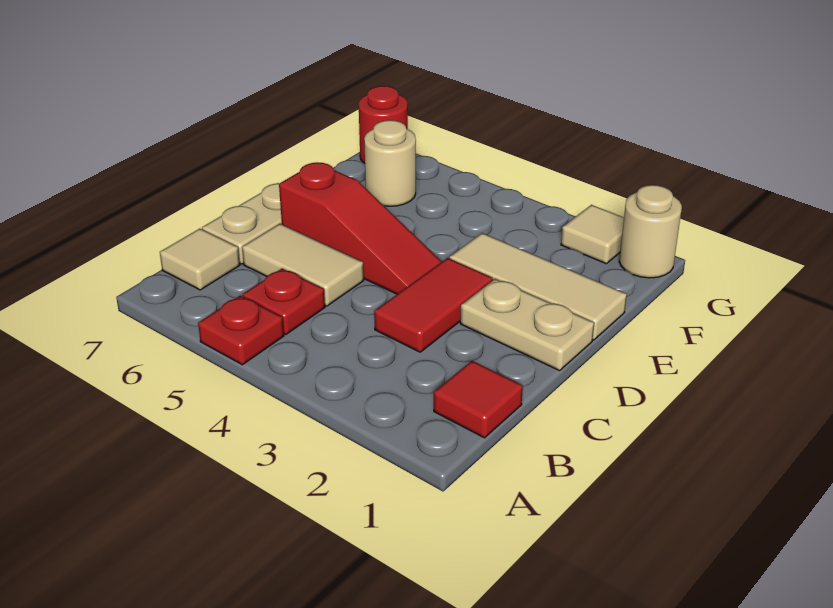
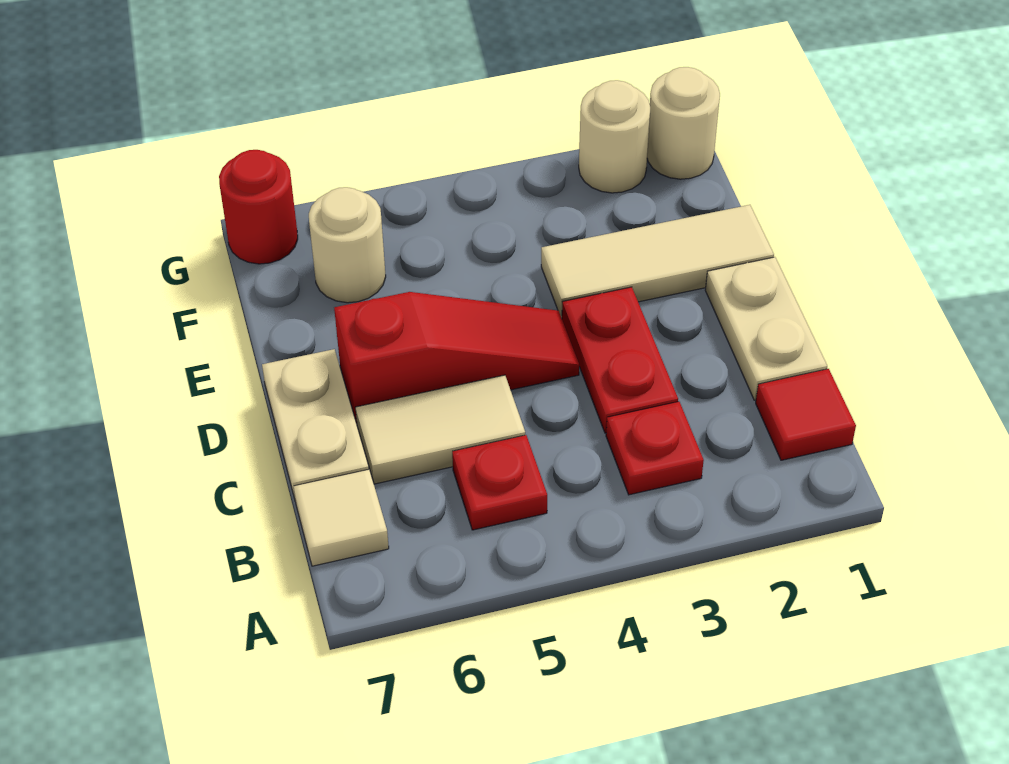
red 1x1 plate [198,296,284,365] -> red 1x1 plate moved to [606,402,704,495]
red 1x2 tile [374,258,493,352] -> red 1x2 plate [562,287,678,433]
tan 1x2 plate [460,279,594,371] -> tan 1x2 plate turned to [705,257,827,400]
tan 1x1 tile [561,205,624,264] -> tan 1x1 round brick [579,80,650,193]

